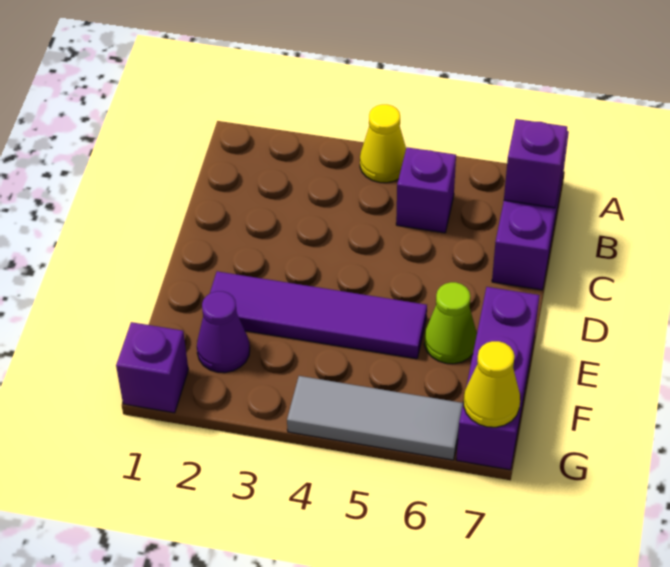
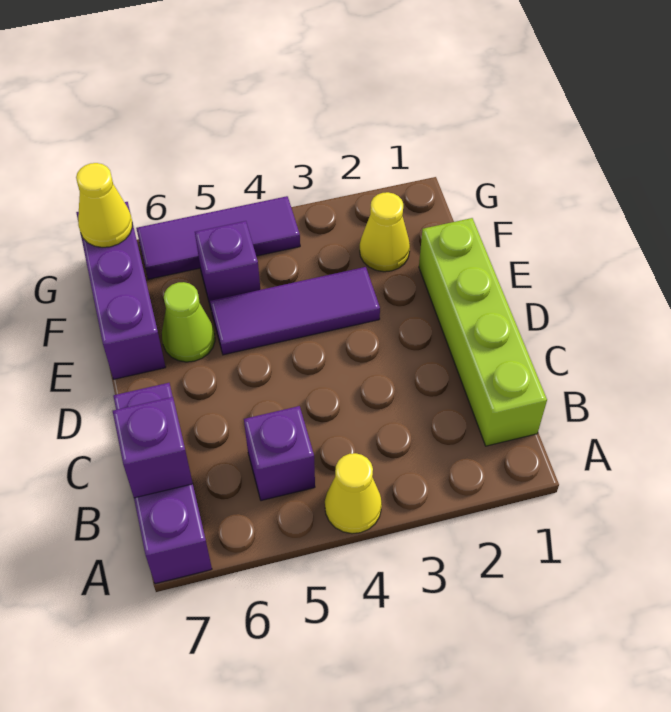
none -> lime 1x4 brick [419,218,547,446]
purple 1x4 tile [210,271,427,359] -> purple 1x3 tile [210,267,380,355]
purple 1x1 cone [197,291,250,373] -> yellow 1x1 cone [360,192,410,272]
purple 1x1 brick [116,322,188,413] -> purple 1x1 brick moved to [195,221,260,308]
grey 1x3 tile [287,376,463,460] -> purple 1x3 tile [136,196,300,279]

